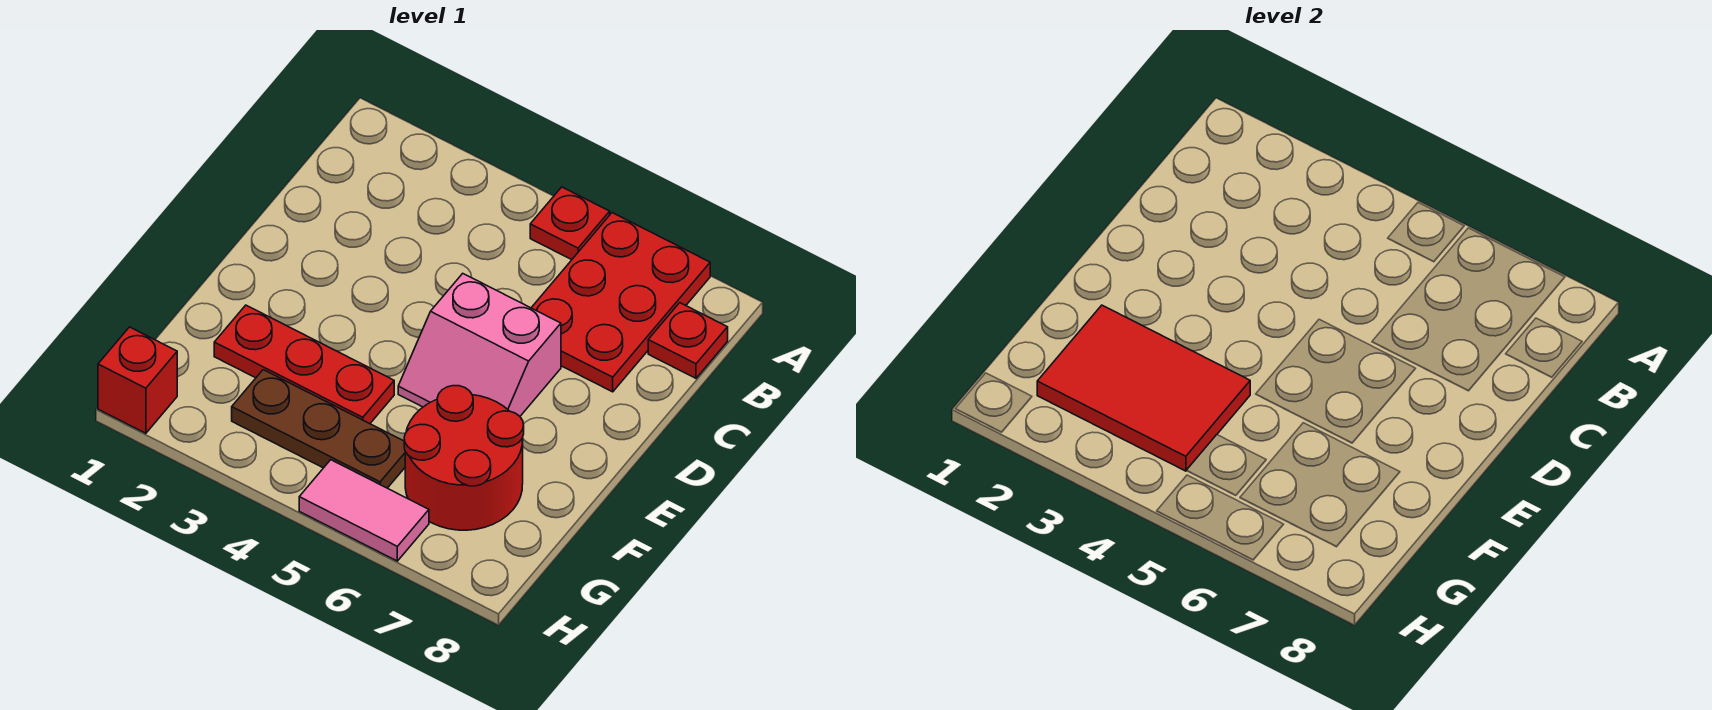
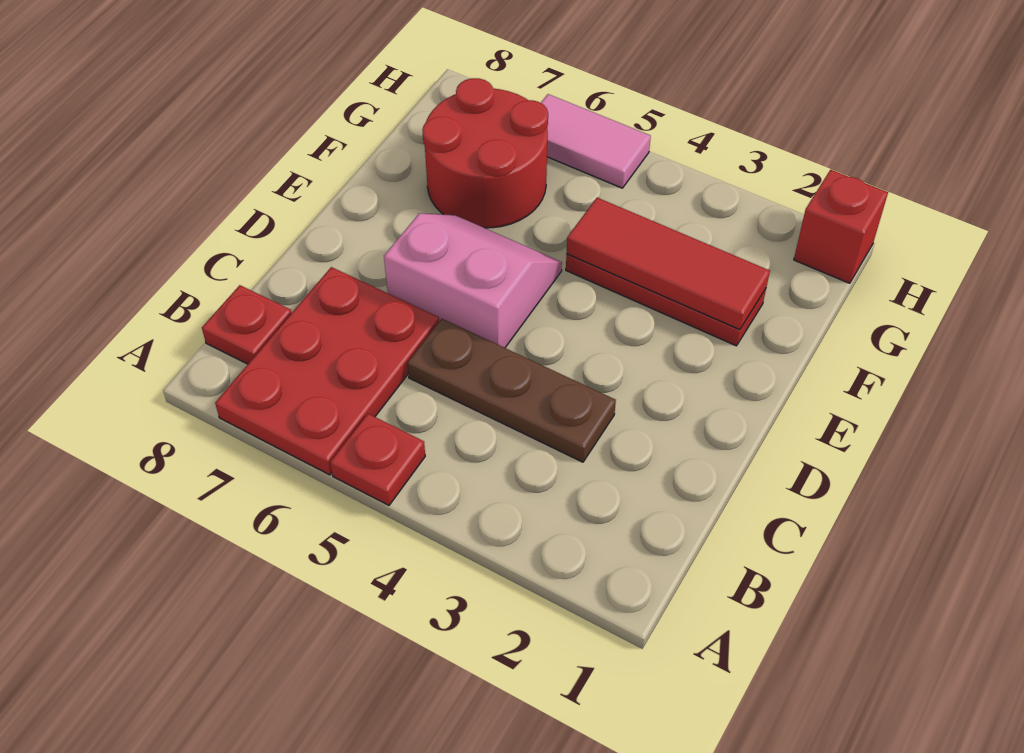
red 2x3 tile [1037,305,1250,471] -> red 1x3 tile [566,197,770,330]
brown 1x3 plate [232,370,405,488] -> brown 1x3 plate moved to [407,319,616,462]

